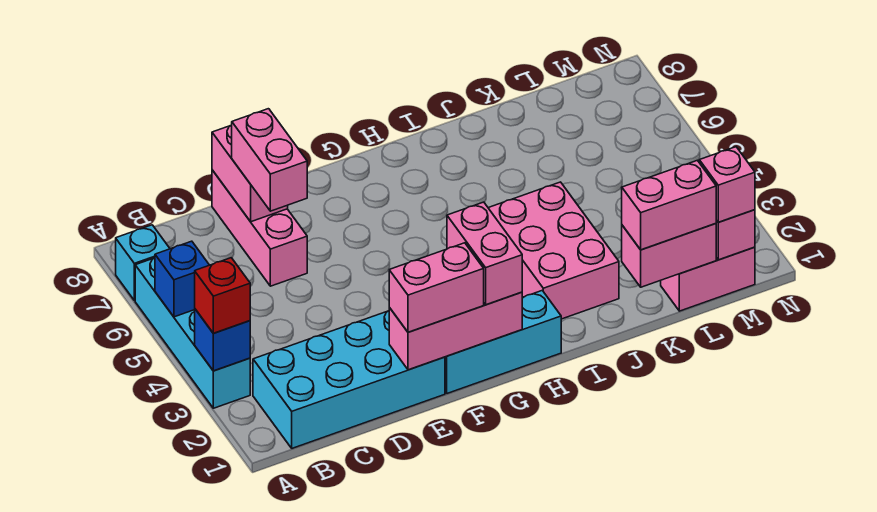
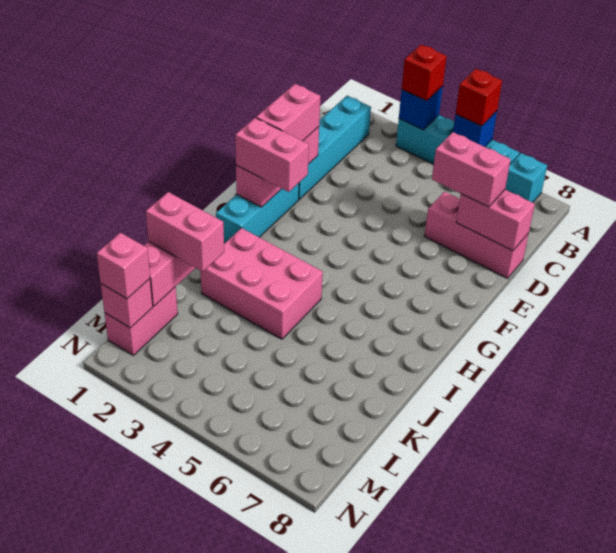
none -> red 1x1 brick [456,69,502,126]
cyan 2x4 brick [253,311,445,448] -> cyan 1x4 brick [299,96,371,199]
pink 1x2 brick [622,160,716,250] -> pink 1x2 brick turned to [146,192,224,272]

